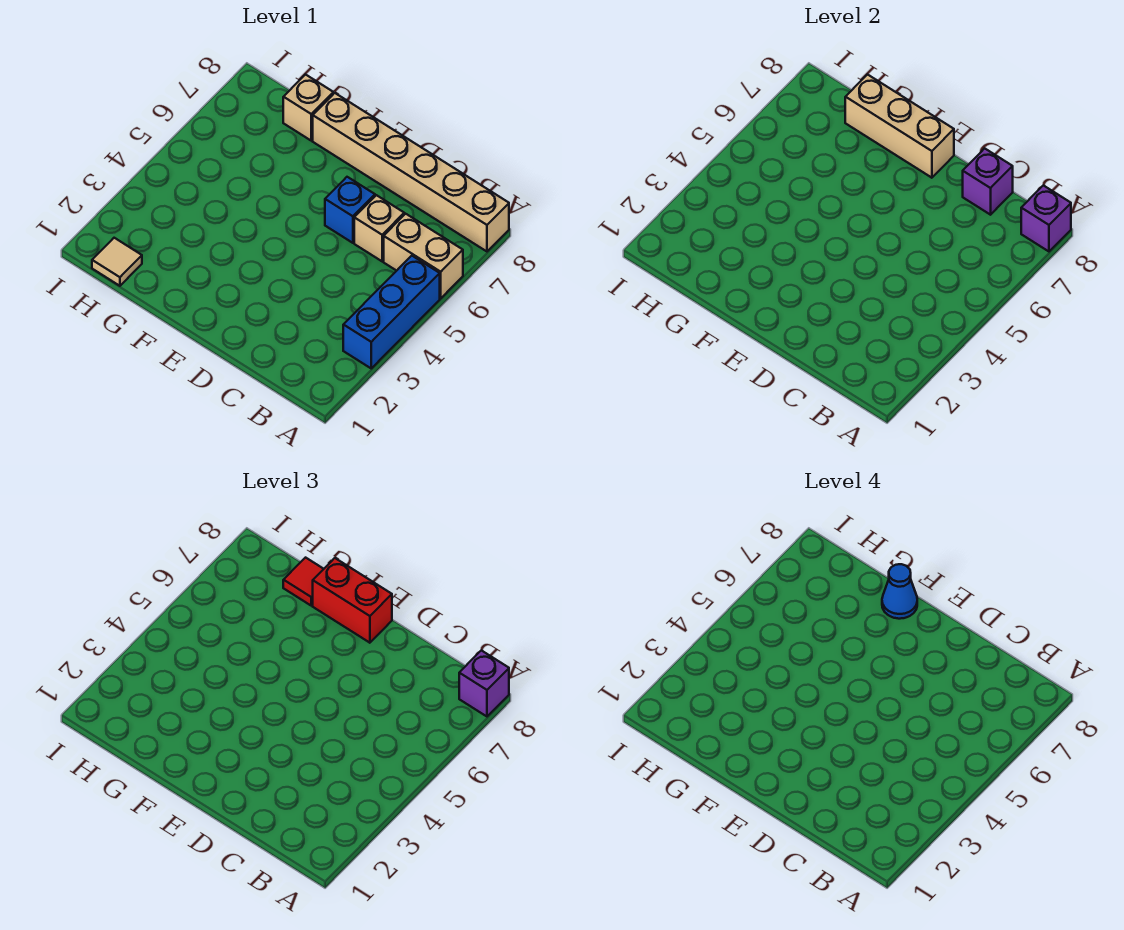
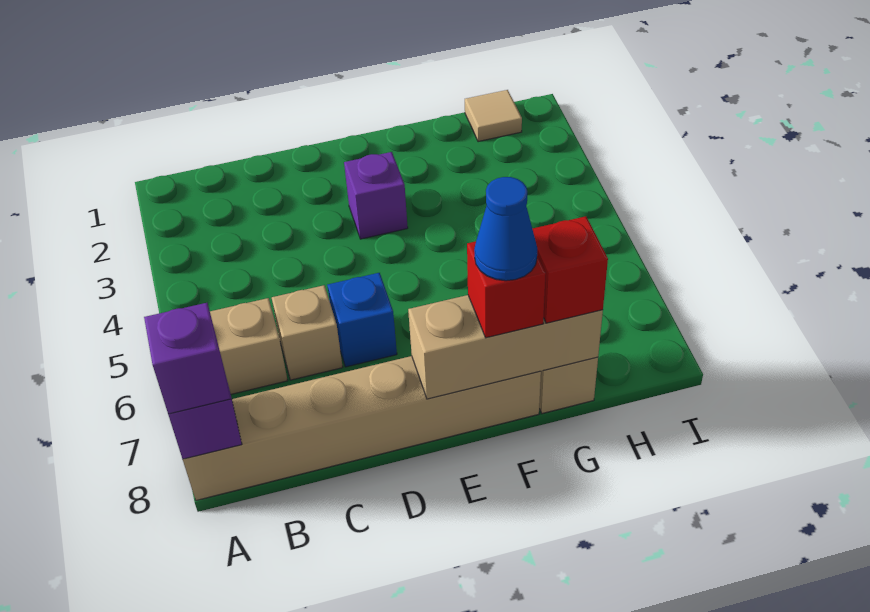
blue 1x3 brick [343,256,440,368] -> none
purple 1x1 brick [963,148,1013,215] -> purple 1x1 brick moved to [344,152,408,239]
red 1x2 brick [313,558,392,643] -> red 1x1 brick [467,241,546,338]
red 1x1 tile [283,558,323,605] -> red 1x1 brick [532,216,608,323]

